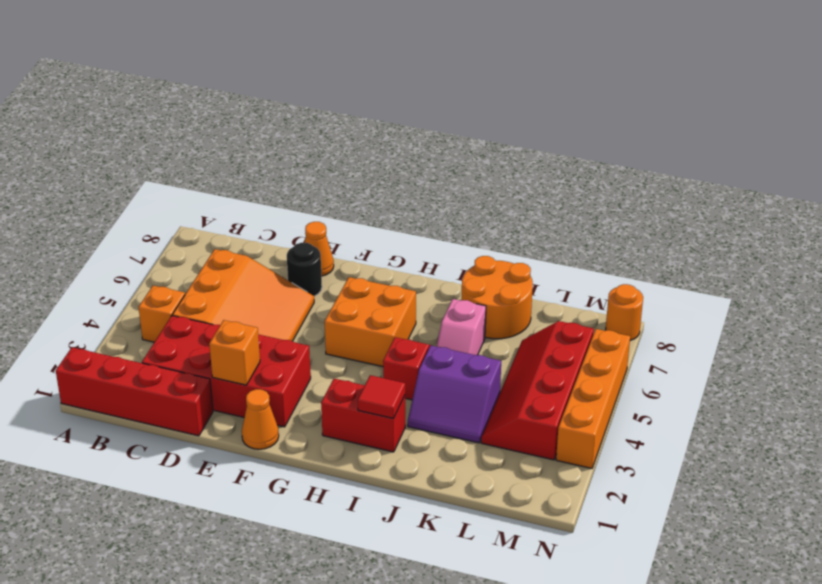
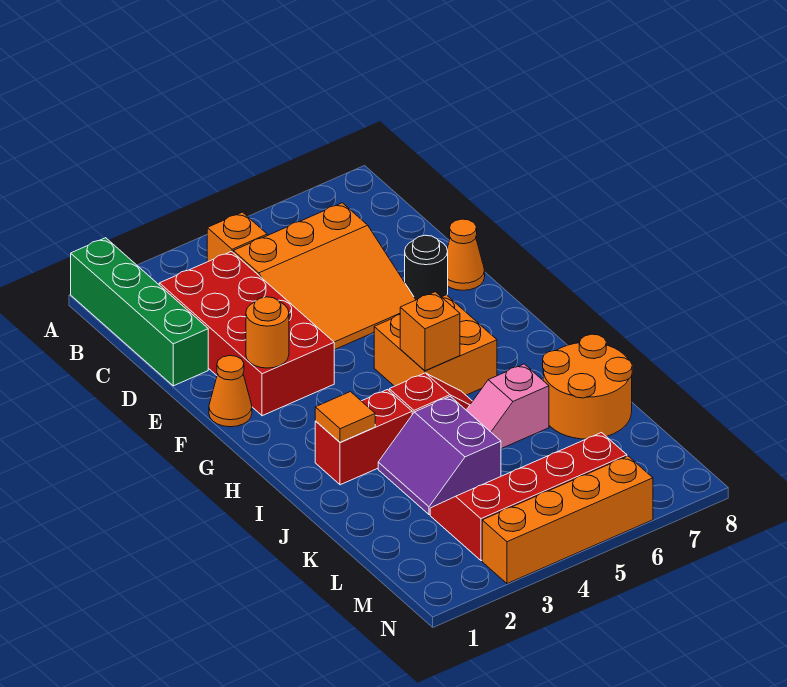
red 1x4 brick [56,347,213,436] -> green 1x4 brick [71,238,208,386]
orange 1x1 brick [209,320,260,385] -> orange 1x1 brick moved to [400,292,460,371]
red 1x2 brick [321,379,405,452] -> red 1x2 brick turned to [315,390,412,485]
red 1x1 tile [358,375,405,419] -> orange 1x1 tile [315,392,375,442]
orange 1x1 round brick [606,284,643,340] -> orange 1x1 round brick moved to [246,297,289,368]

